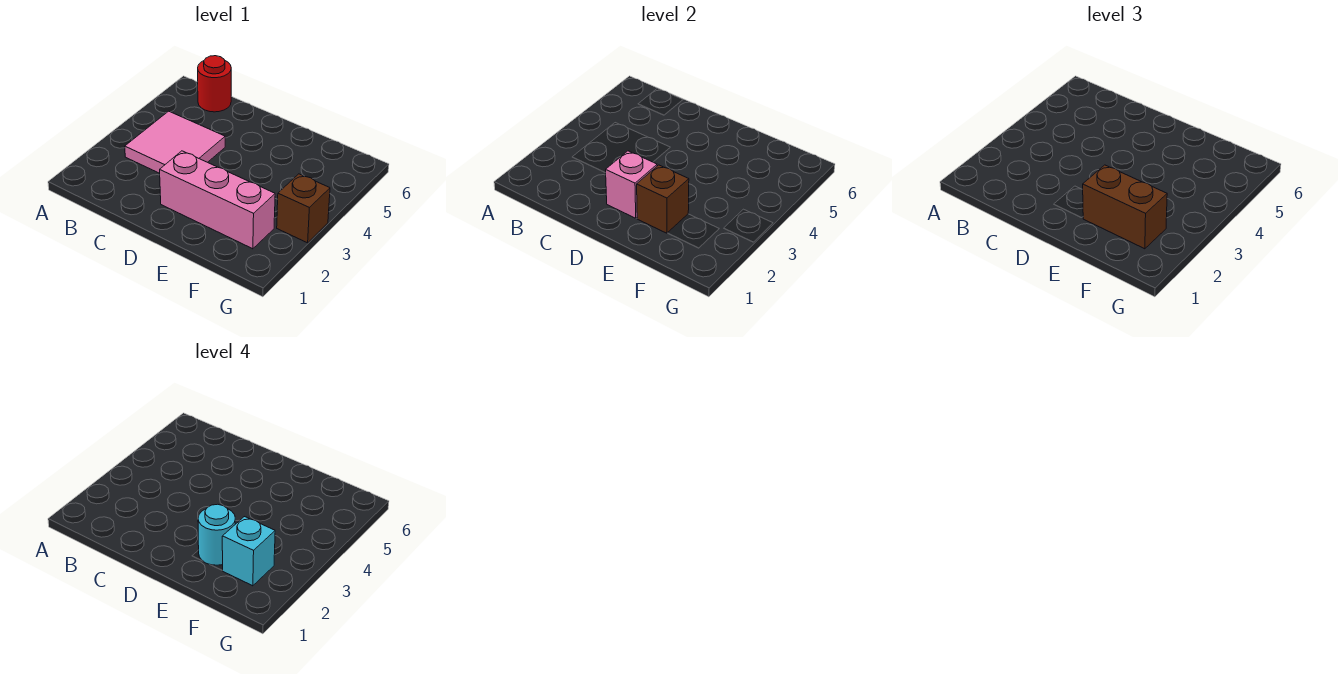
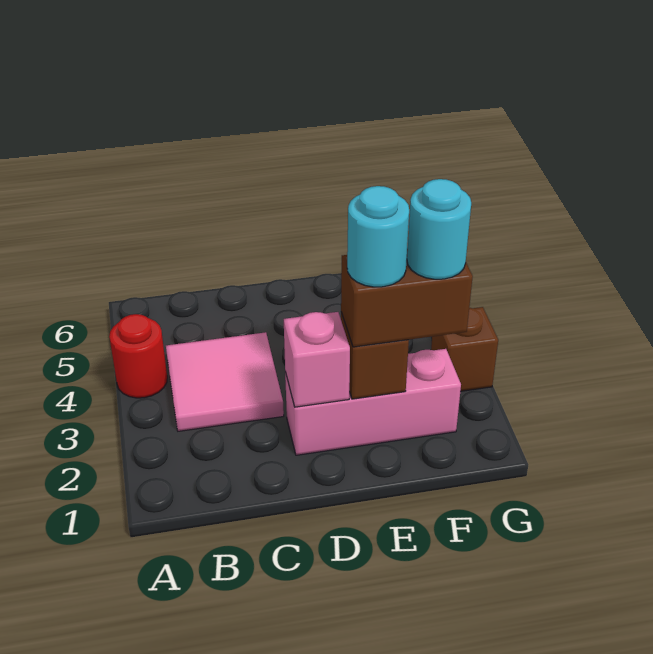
red 1x1 round brick [198,56,231,112] -> red 1x1 round brick moved to [109,314,167,398]
cyan 1x1 brick [222,517,275,586] -> cyan 1x1 round brick [407,179,471,279]

